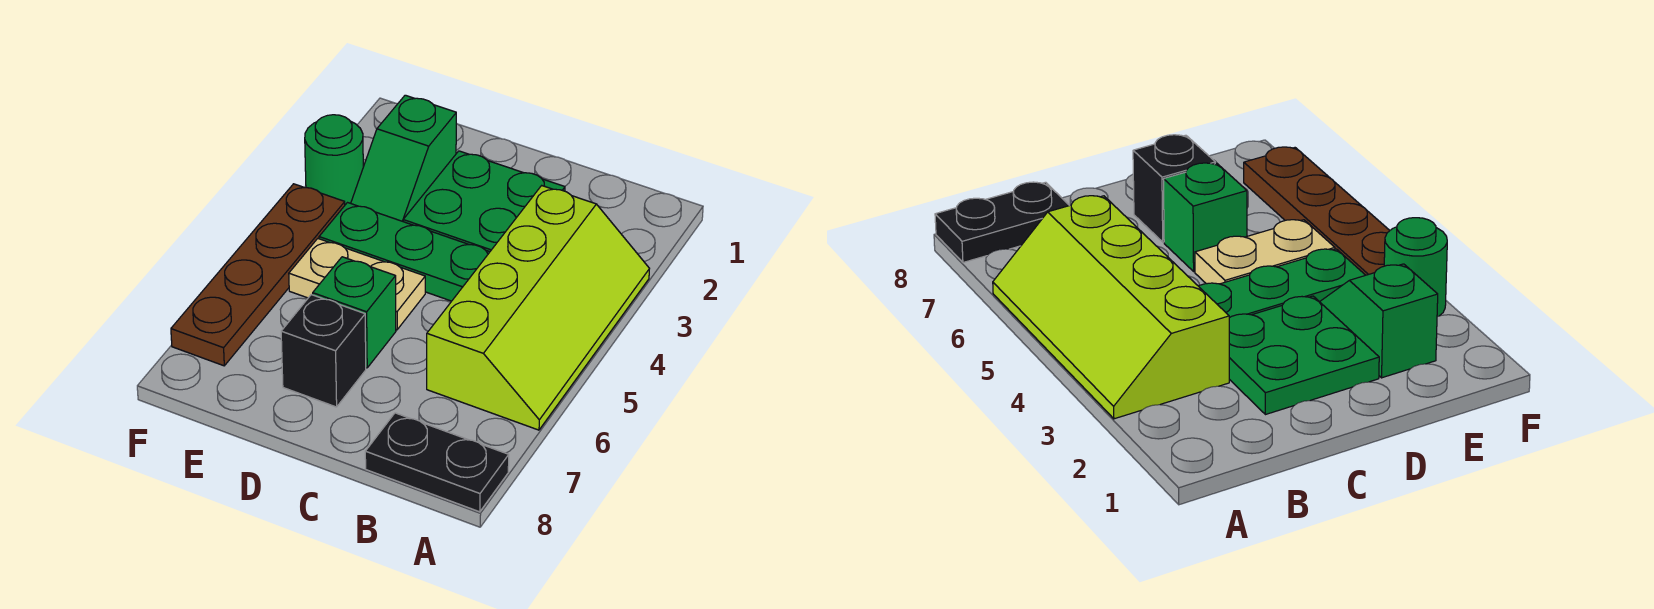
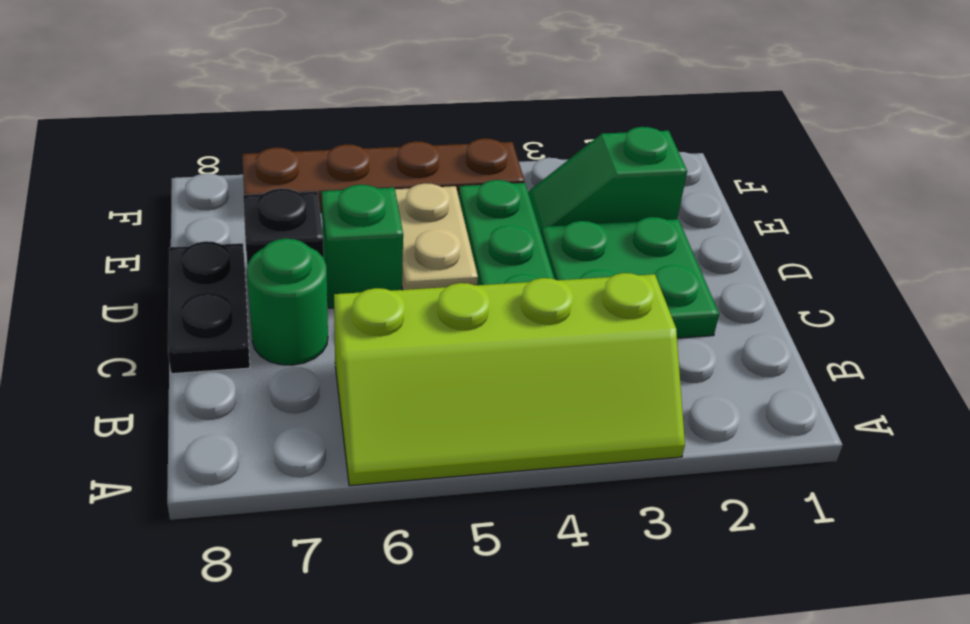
black 1x2 plate [365,413,509,512] -> black 1x2 plate moved to [168,241,250,374]
green 1x1 round brick [305,115,363,205] -> green 1x1 round brick moved to [247,239,328,365]

